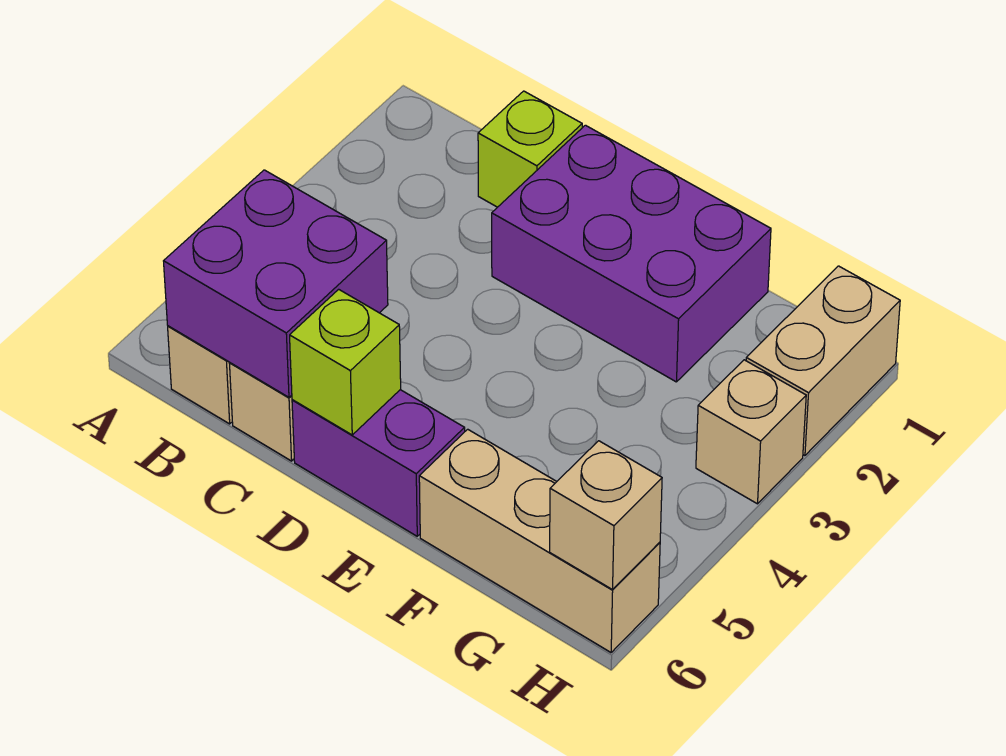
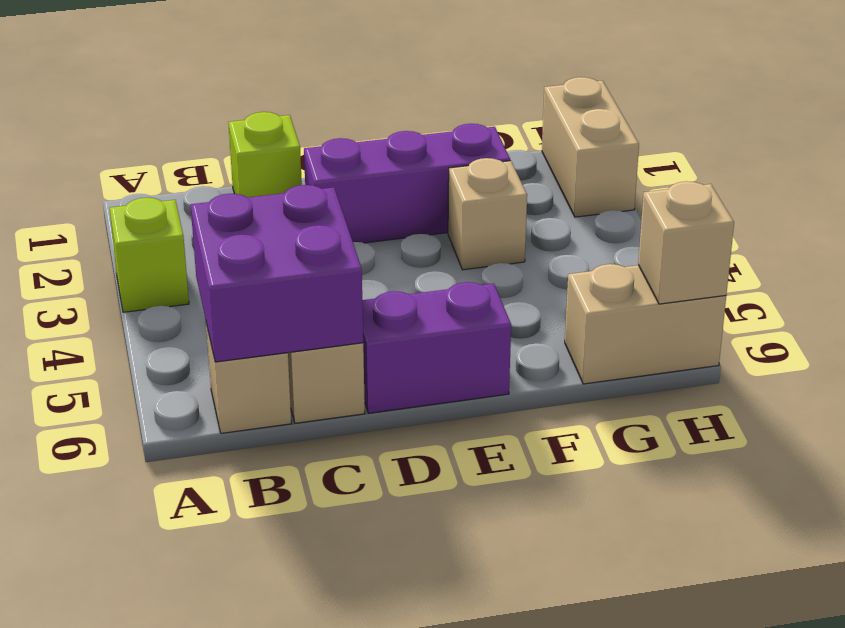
purple 2x3 brick [492,125,771,382] -> purple 1x3 brick [304,124,510,243]
lime 1x1 brick [290,289,401,435] -> lime 1x1 brick moved to [110,198,189,312]
tan 1x3 brick [419,429,660,652] -> tan 1x2 brick [565,264,726,384]
tan 1x1 brick [696,360,806,504] -> tan 1x1 brick moved to [448,158,527,270]

